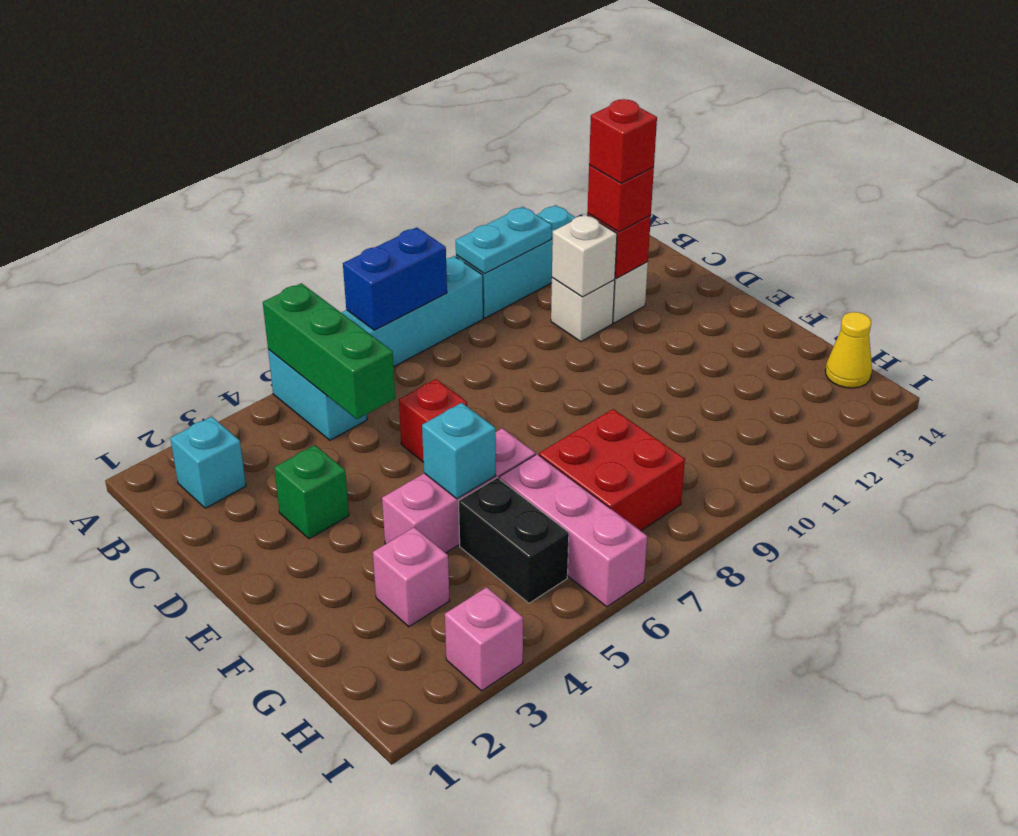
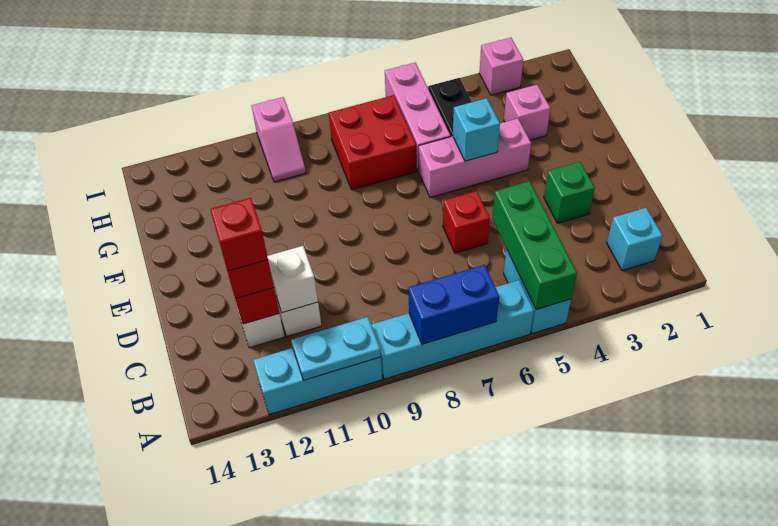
none -> pink 1x2 slope [252,97,306,182]
yellow 1x1 cone [825,312,872,388] -> none

